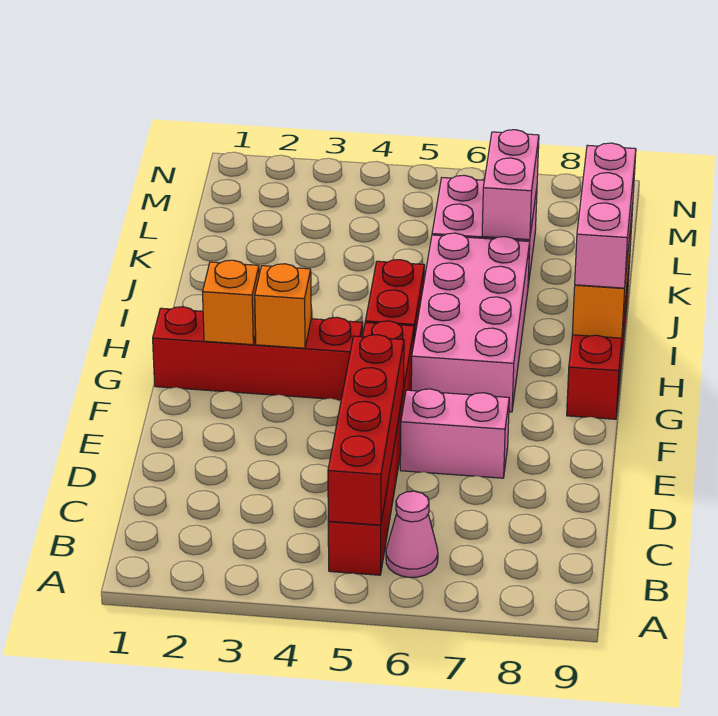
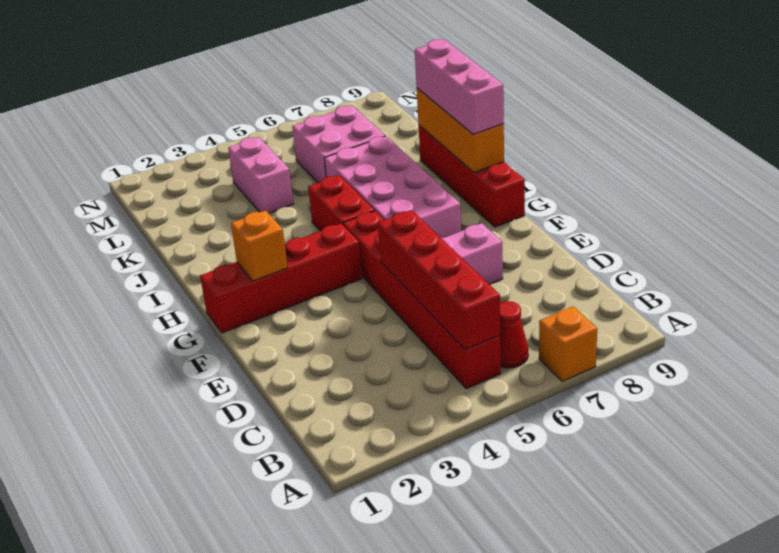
pink 1x1 cone [386,491,438,577] -> red 1x1 cone [500,301,528,368]
orange 1x1 brick [255,264,311,348] -> orange 1x1 brick moved to [539,306,597,382]
pink 1x2 brick [482,130,539,240] -> pink 1x2 brick moved to [228,137,293,213]

